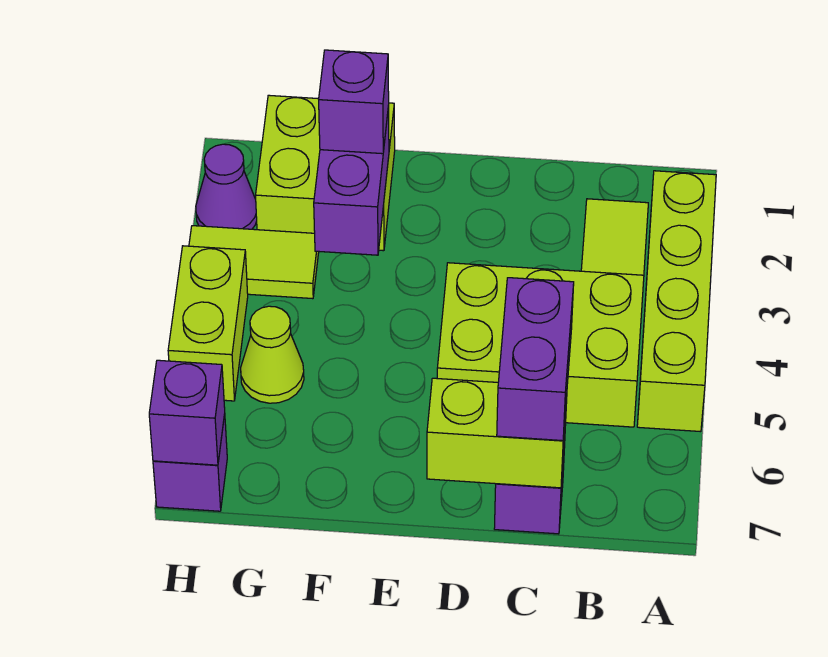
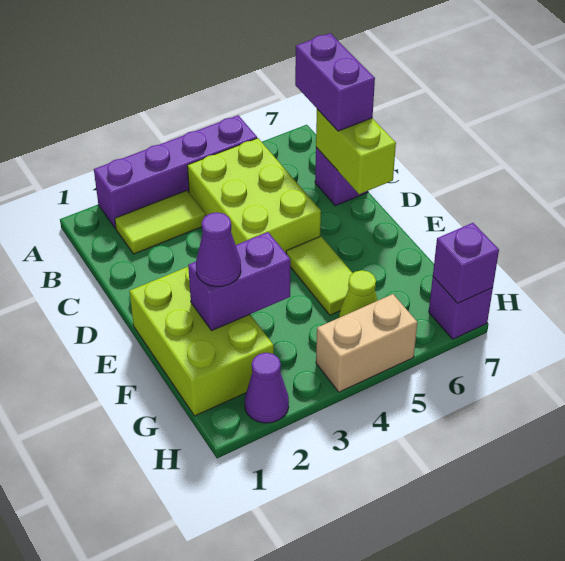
lime 1x4 brick [637,171,716,432] -> purple 1x4 brick [94,115,257,228]
purple 1x2 brick [497,278,574,441] -> purple 1x2 brick turned to [295,33,375,131]
lime 2x2 brick [256,95,395,251] -> lime 2x3 brick [129,267,274,416]
purple 1x1 brick [319,50,389,154] -> purple 1x1 cone [196,212,241,286]
lime 1x2 tile [189,226,319,299] -> lime 1x2 tile moved to [286,236,353,315]
lime 1x2 brick [168,246,248,401] -> tan 1x2 brick [316,294,417,392]

